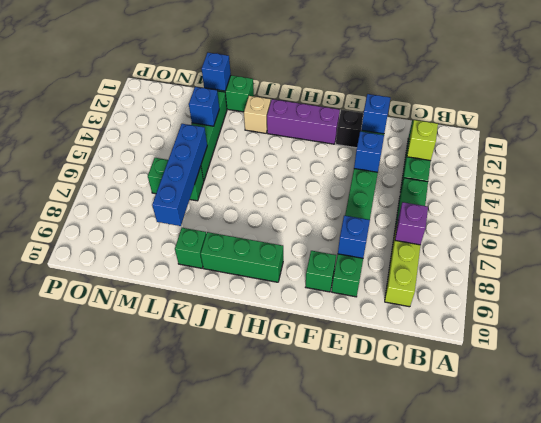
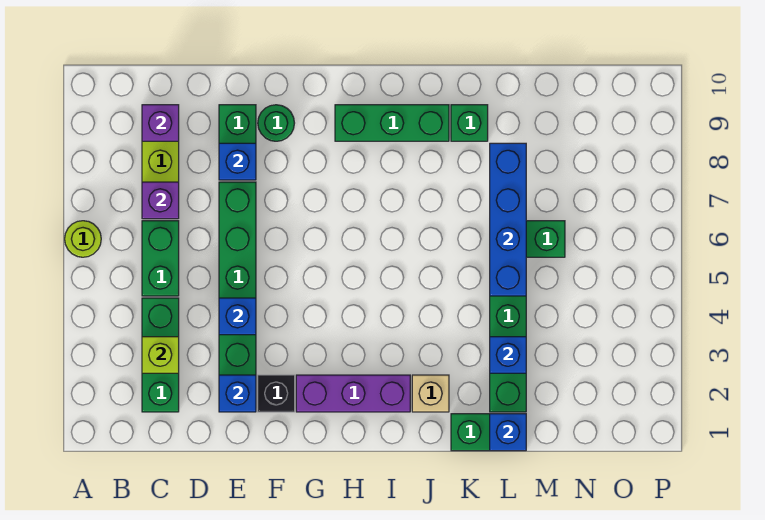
none -> lime 1x1 round brick [65,221,101,257]
none -> purple 1x1 brick [142,105,179,141]
green 1x1 brick [306,251,336,292] -> green 1x1 round brick [258,105,294,141]

